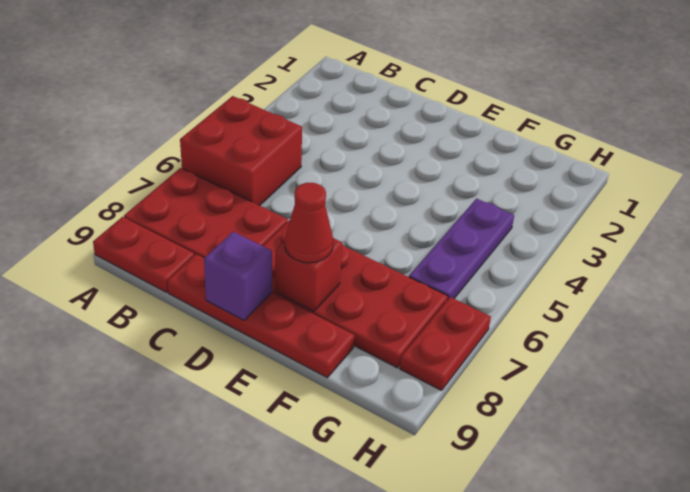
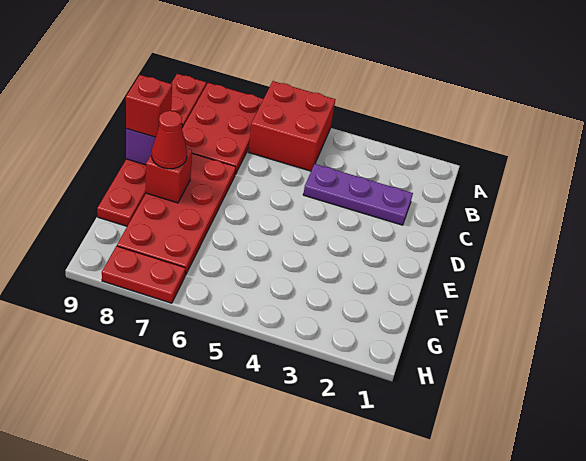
none -> red 1x1 brick [126,75,172,137]
purple 1x3 plate [409,199,514,300] -> purple 1x3 plate moved to [303,164,413,225]

